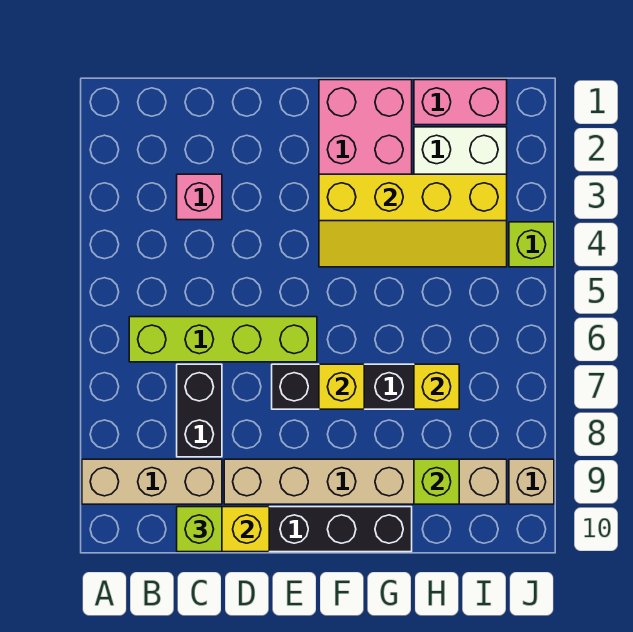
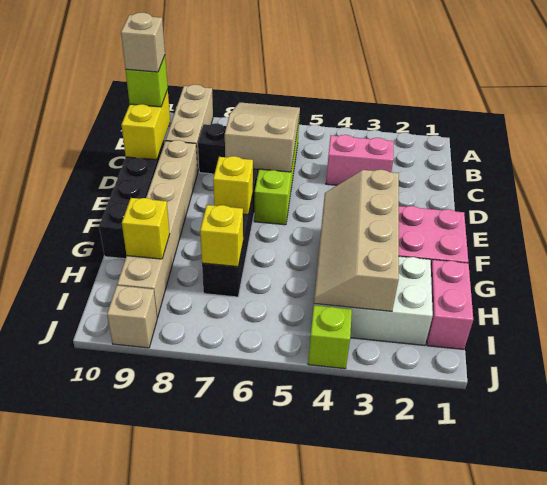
none -> tan 2x3 slope [225,102,300,172]
pink 1x1 brick [177,174,222,220] -> pink 1x2 brick [326,135,393,185]
none -> tan 1x1 brick [121,13,165,72]
yellow 2x4 slope [319,174,507,267] -> tan 2x4 slope [314,170,399,311]
lime 1x1 brick [414,459,459,504] -> yellow 1x1 brick [122,198,170,259]

